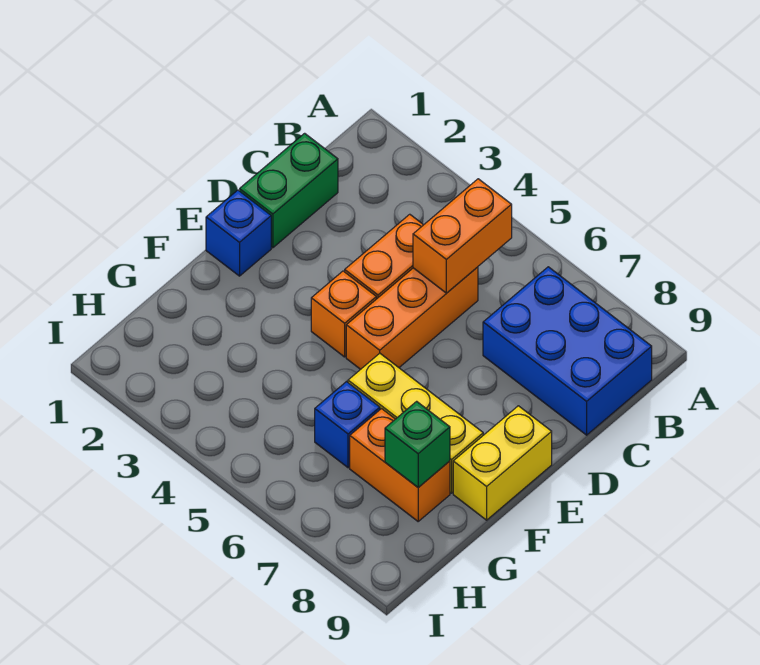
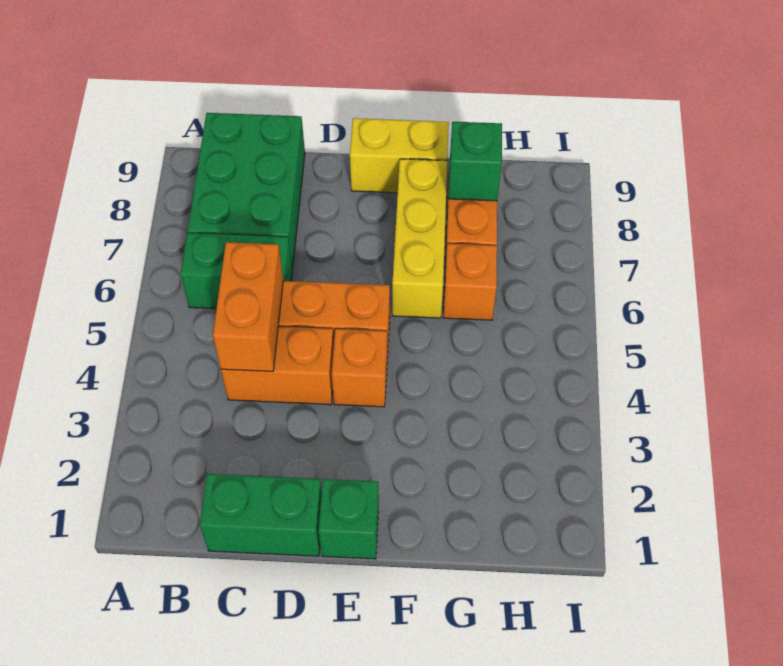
orange 1x2 brick [413,179,512,293] -> orange 1x2 brick turned to [213,242,283,371]
none -> green 1x2 brick [181,233,292,309]
blue 2x3 brick [483,267,652,435] -> green 2x3 brick [187,113,305,269]
blue 1x1 brick [206,190,271,276] -> green 1x1 brick [318,479,379,559]
blue 1x1 brick [315,382,380,468] -> orange 1x1 brick [444,244,497,320]

